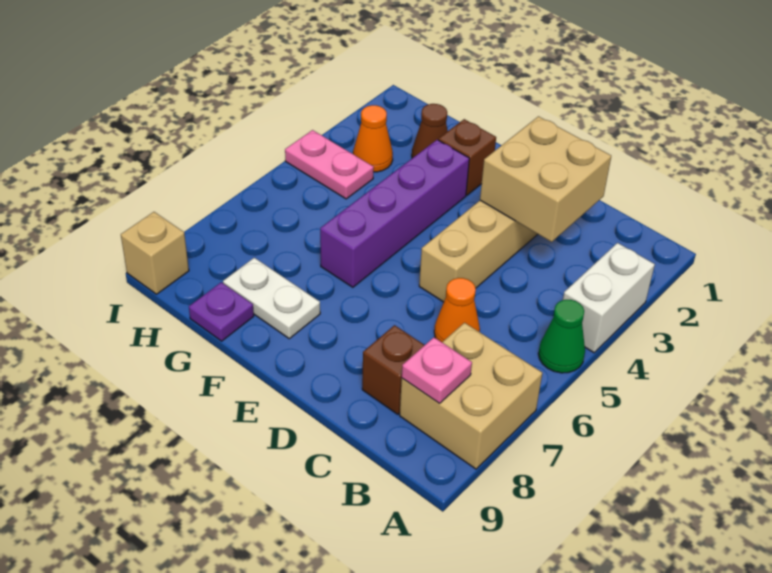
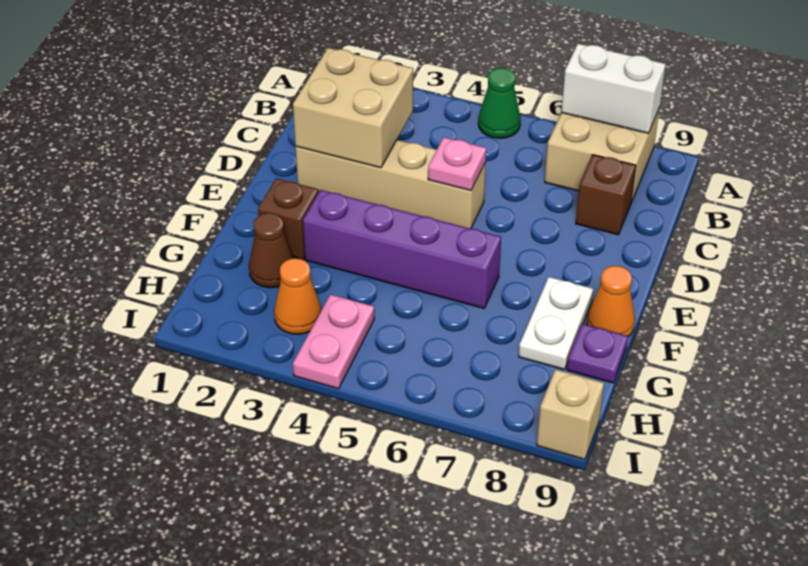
white 1x2 brick [563,243,655,353] -> white 1x2 brick moved to [561,44,666,133]
pink 1x1 plate [402,337,472,403] -> pink 1x1 plate moved to [428,137,486,190]
orange 1x1 cone [434,278,480,342] -> orange 1x1 cone moved to [587,266,635,337]

